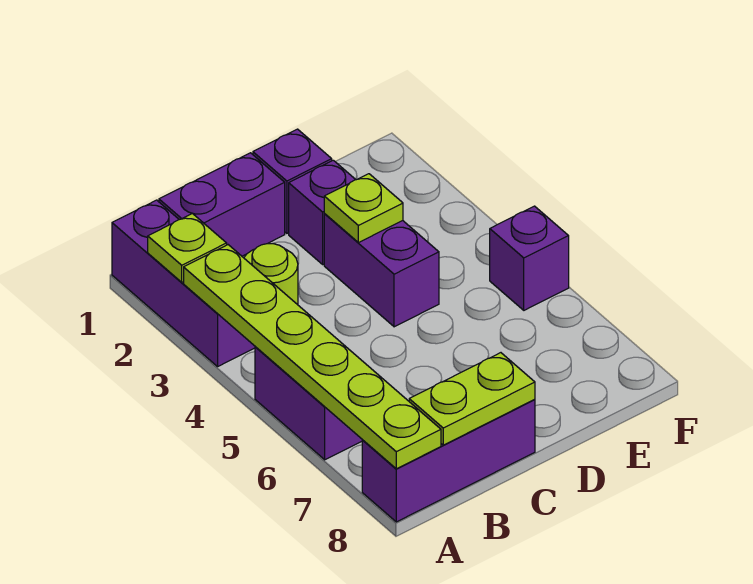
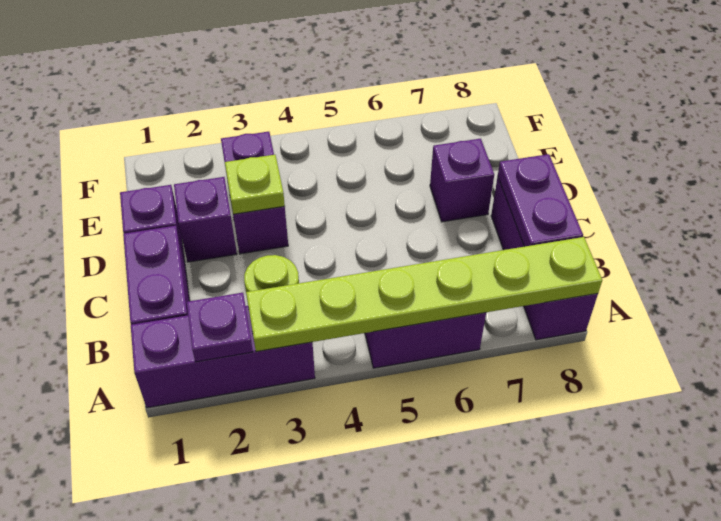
lime 1x1 plate [148,213,227,282] -> purple 1x1 plate [187,293,253,362]
lime 1x2 plate [409,353,535,445] -> purple 1x2 plate [498,154,583,247]
purple 1x2 brick [324,214,439,327] -> purple 1x2 brick turned to [221,132,288,254]
purple 1x1 brick [490,206,569,310] -> purple 1x1 brick moved to [430,139,494,222]

